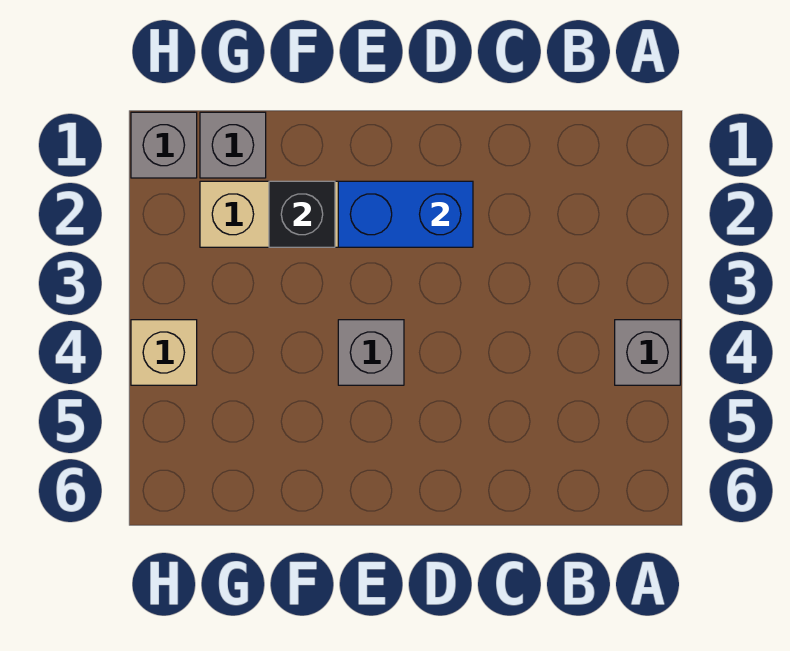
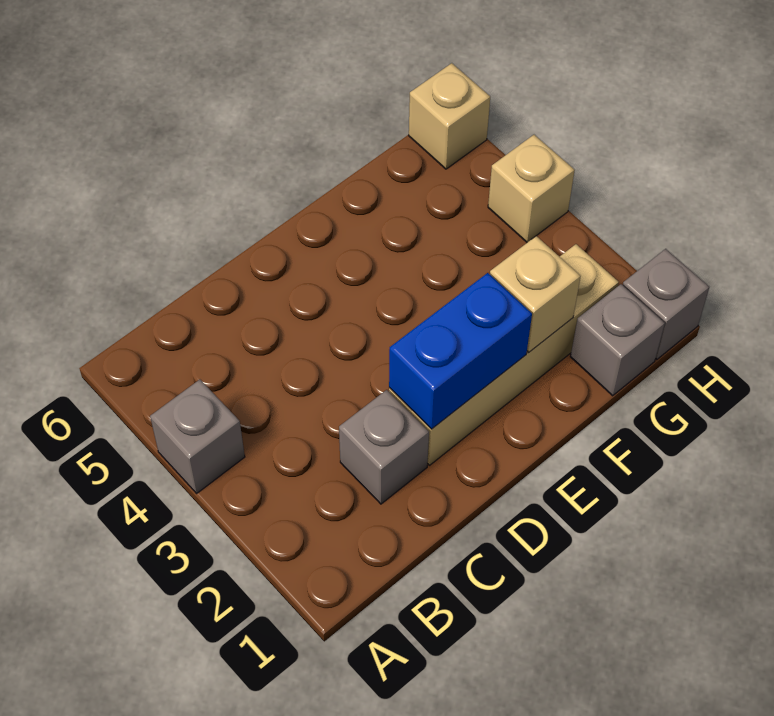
grey 1x1 brick [338,320,404,385] -> grey 1x1 brick moved to [339,390,429,504]
black 1x1 brick [269,181,335,247] -> tan 1x1 brick [490,236,581,352]
none -> tan 1x1 brick [409,63,490,169]

